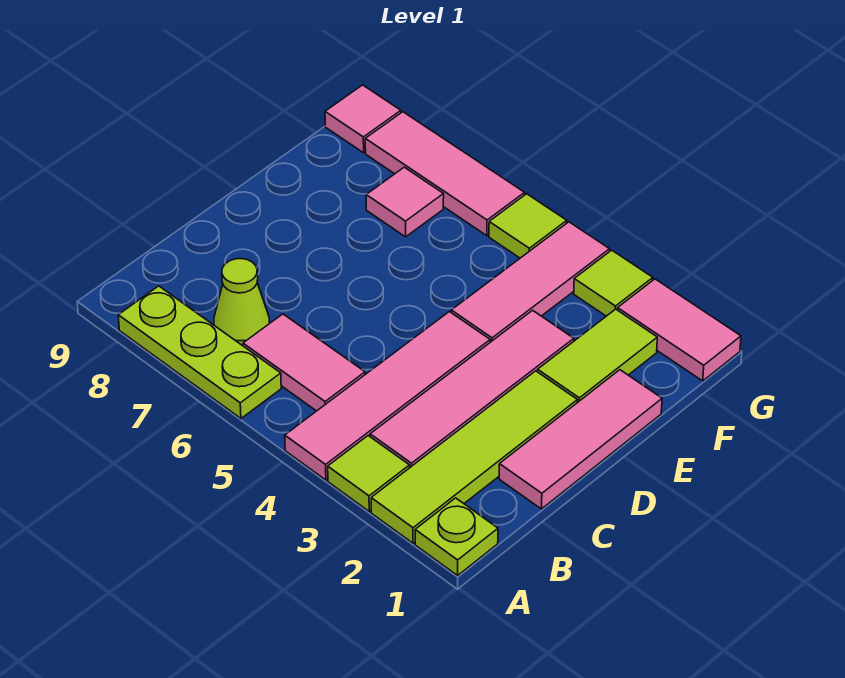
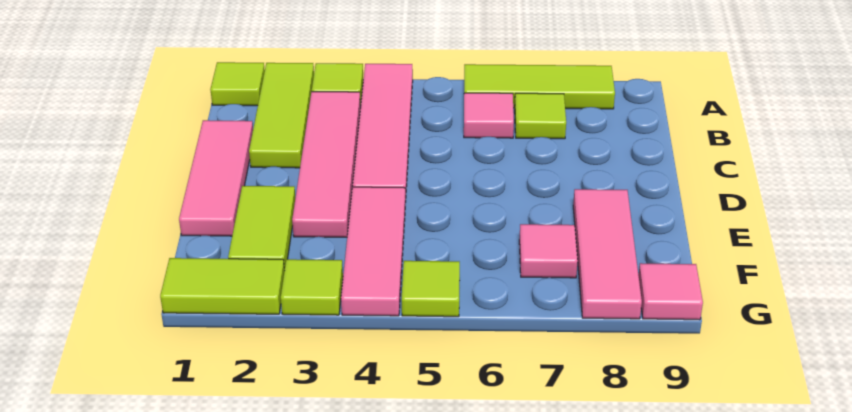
lime 1x1 plate [415,498,498,576] -> lime 1x1 tile [210,62,265,106]
lime 1x4 tile [371,371,577,543] -> lime 1x3 tile [249,63,314,168]
lime 1x3 plate [118,286,281,418] -> lime 1x3 tile [464,64,615,109]
pink 1x2 tile [243,314,365,411] -> pink 1x1 tile [464,93,514,138]
lime 1x1 cone [214,259,269,346] -> lime 1x1 tile [515,93,566,139]
pink 1x2 tile [618,279,741,381] -> lime 1x2 tile [160,258,285,314]
pink 1x3 tile [365,112,525,236] -> pink 1x3 tile turned to [573,189,642,319]

